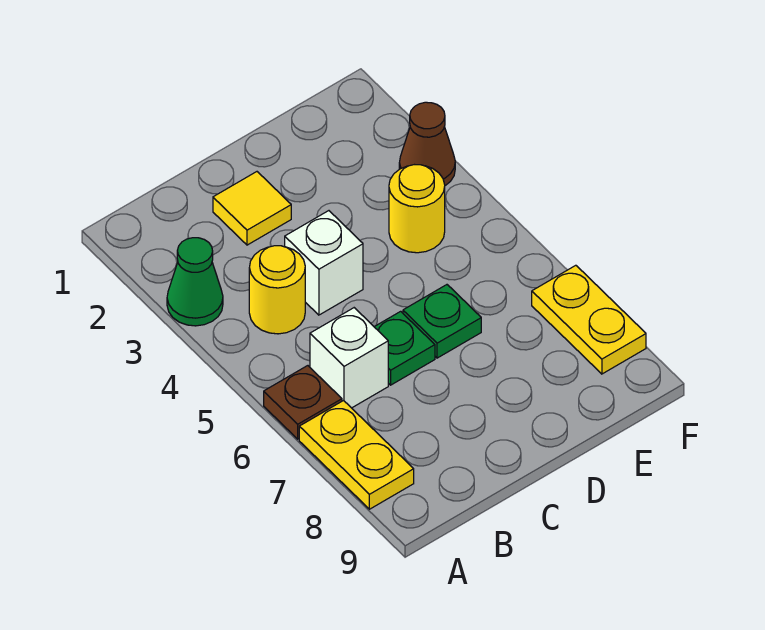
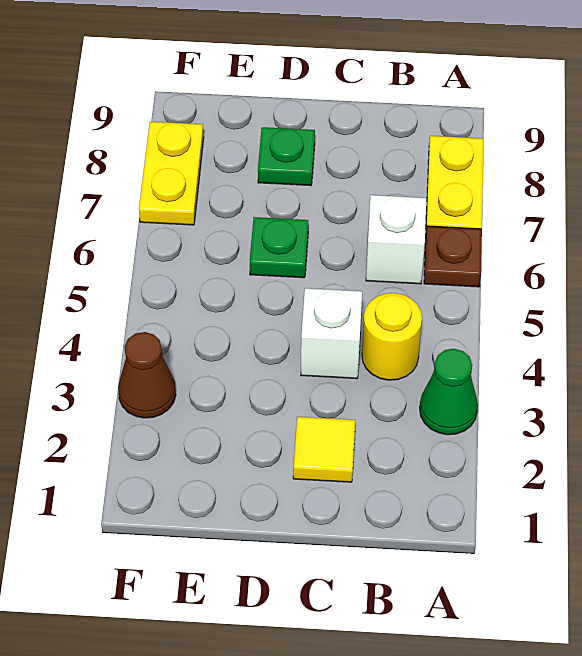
green 1x1 plate [375,311,435,385] -> green 1x1 plate moved to [258,127,315,186]
yellow 1x1 round brick [389,165,445,253] -> none

